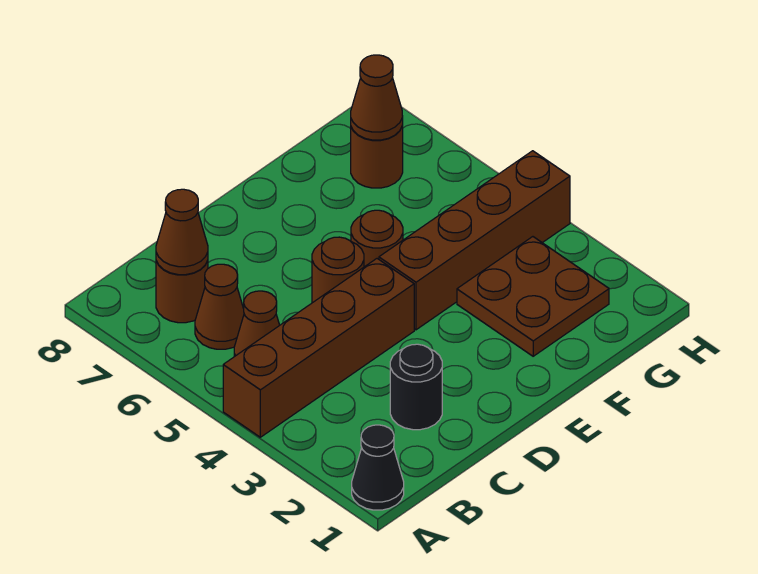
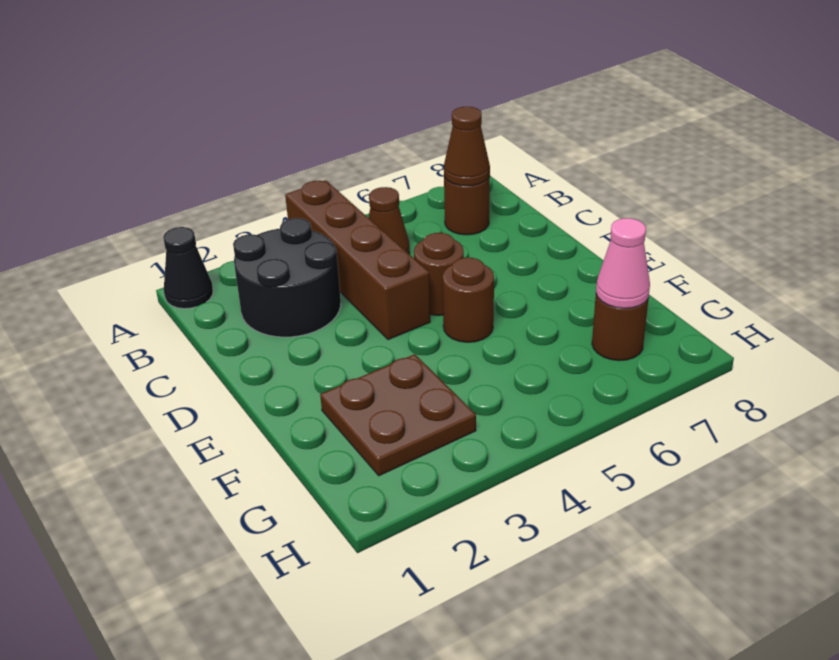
brown 1x1 cone [195,264,244,349] -> none
black 1x1 round brick [390,344,442,430] -> black 2x2 round brick [233,218,341,337]
brown 1x4 brick [379,151,570,330] -> none
brown 1x1 cone [351,55,403,140] -> pink 1x1 cone [596,218,650,308]

